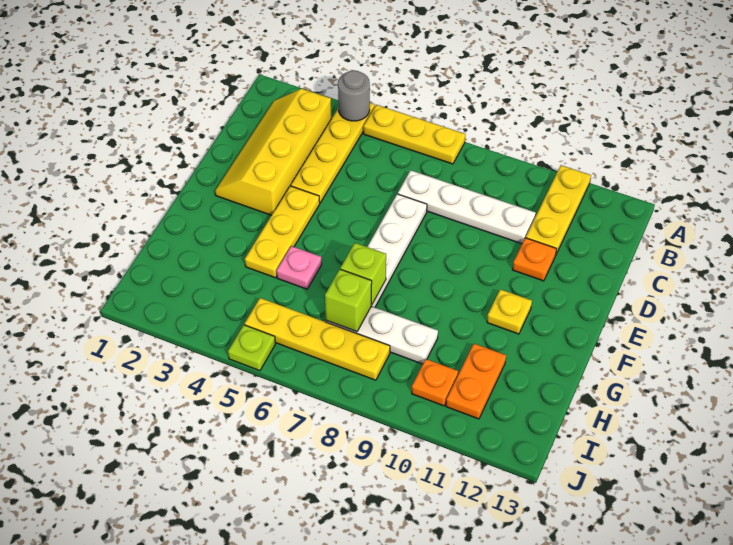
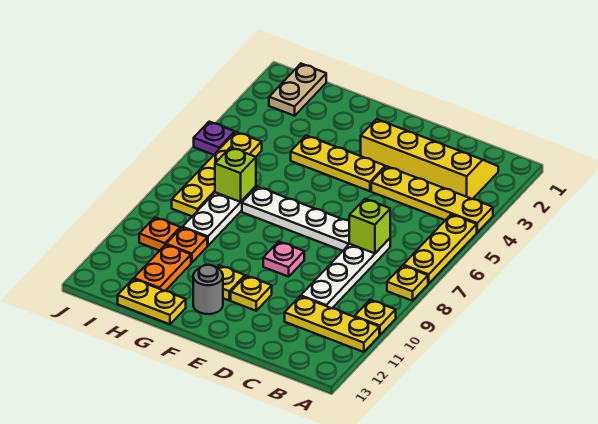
grey 1x1 round brick [338,70,370,121] -> grey 1x1 round brick moved to [193,265,223,314]
none -> yellow 1x1 plate [387,265,428,301]
none -> yellow 1x1 plate [355,300,396,335]
orange 1x1 plate [513,238,556,281] -> orange 1x1 plate moved to [166,228,207,263]
none -> yellow 1x1 plate [231,276,272,311]
pink 1x1 plate [276,246,322,289] -> pink 1x1 plate moved to [263,241,304,277]
lime 1x1 brick [340,243,386,305] -> lime 1x1 brick moved to [349,199,390,253]
none -> yellow 1x2 plate [118,279,186,324]
orange 1x2 plate [446,344,506,419] -> orange 1x2 plate turned to [134,245,191,291]
none -> tan 1x2 plate [269,64,326,116]
lime 1x1 plate [228,325,275,371] -> purple 1x1 plate [194,122,235,155]

